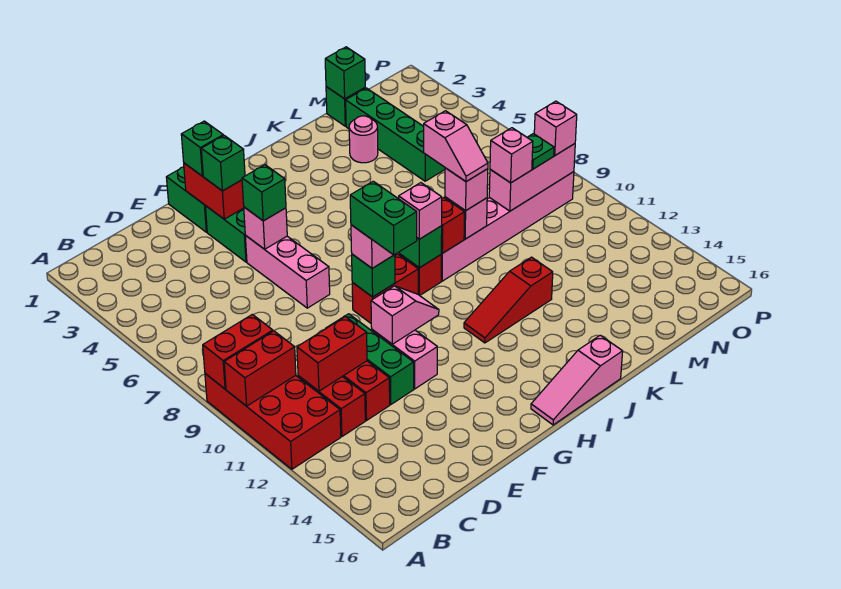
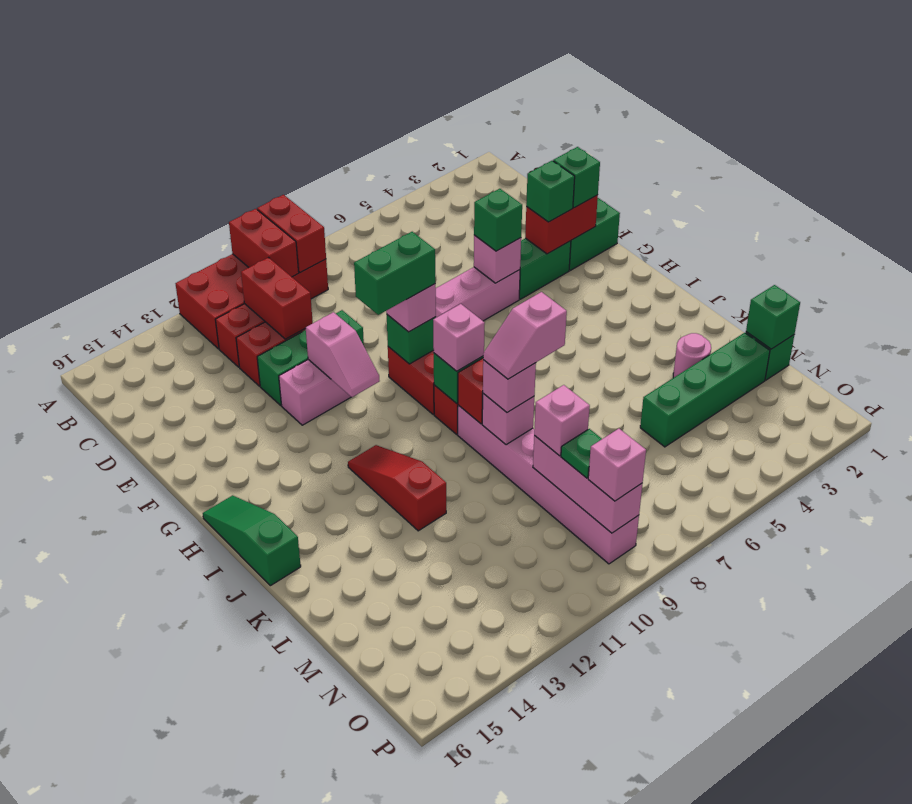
pink 1x3 slope [531,335,623,425] -> green 1x3 slope [203,495,301,586]

